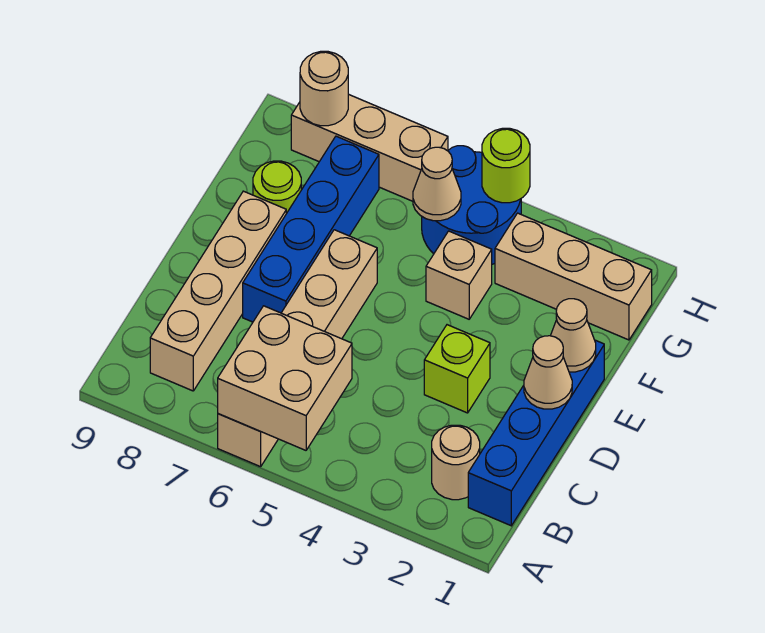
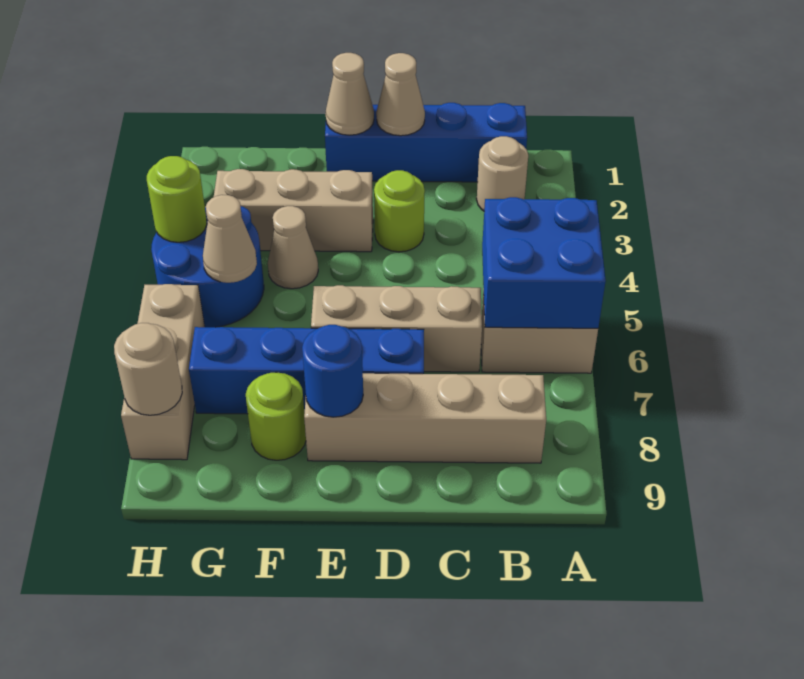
tan 2x2 brick [218,306,352,450] -> blue 2x2 brick [482,197,606,328]
lime 1x1 brick [424,325,490,413] -> lime 1x1 round brick [374,170,425,252]
none -> blue 1x1 round brick [302,325,363,417]
tan 1x1 brick [426,231,492,319] -> tan 1x1 cone [268,206,318,289]
tan 1x3 brick [495,213,652,340] -> tan 1x3 brick turned to [214,169,373,252]

